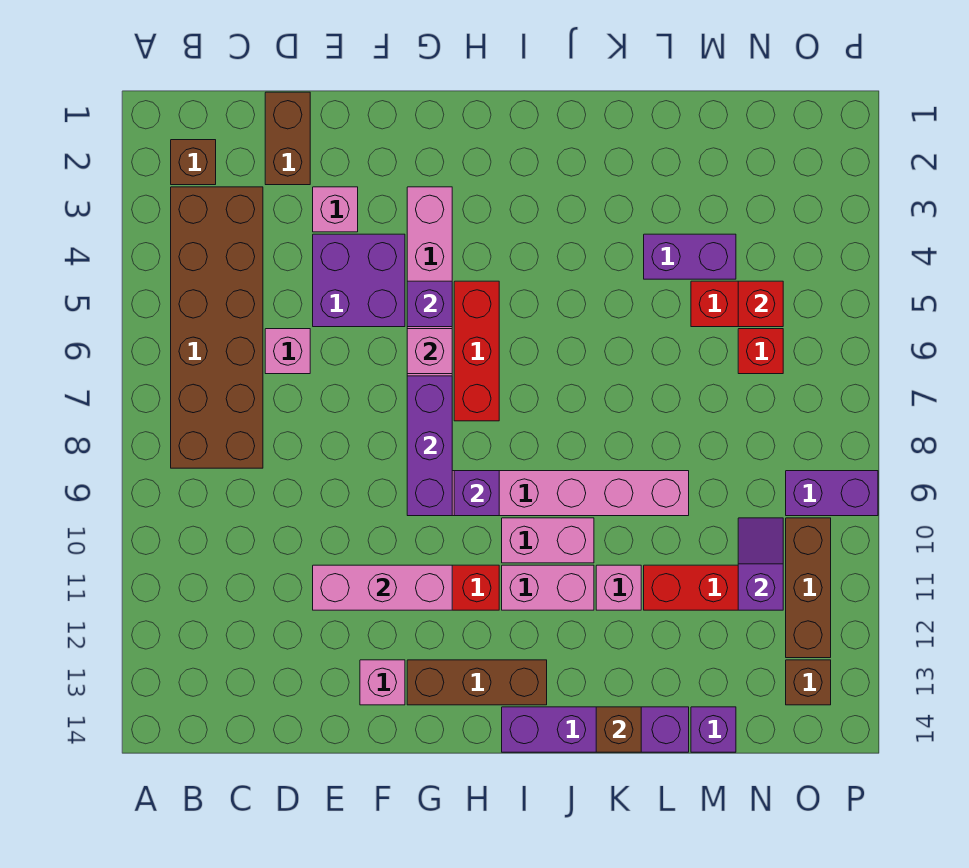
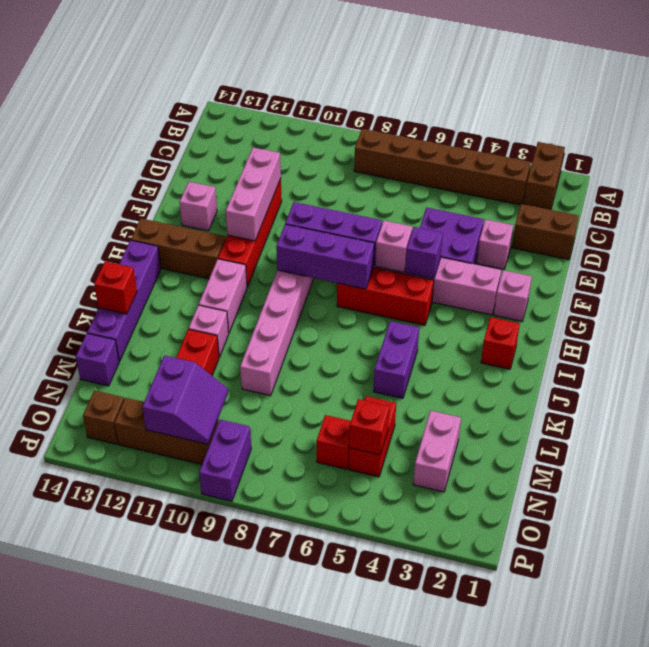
brown 1x1 brick [171,140,216,185] -> brown 1x2 brick [524,142,565,210]
brown 2x6 brick [171,187,263,468] -> brown 1x6 brick [354,129,531,205]
pink 1x1 brick [265,329,310,374] -> pink 1x1 brick moved to [494,270,532,321]
brown 1x3 brick [407,660,547,705] -> brown 1x3 brick turned to [131,218,226,279]
purple 1x1 brick [454,471,499,516] -> purple 1x3 brick [276,224,374,289]
none -> red 1x1 brick [481,317,520,369]
pink 1x2 brick [502,518,594,563] -> pink 1x2 brick moved to [413,411,461,492]
brown 1x1 brick [596,707,641,752] -> red 1x1 brick [94,261,137,314]
purple 1x2 brick [644,234,736,279] -> purple 1x2 brick moved to [373,321,419,398]
purple 1x2 slope [738,518,783,610] -> purple 2x2 slope [142,355,228,444]

